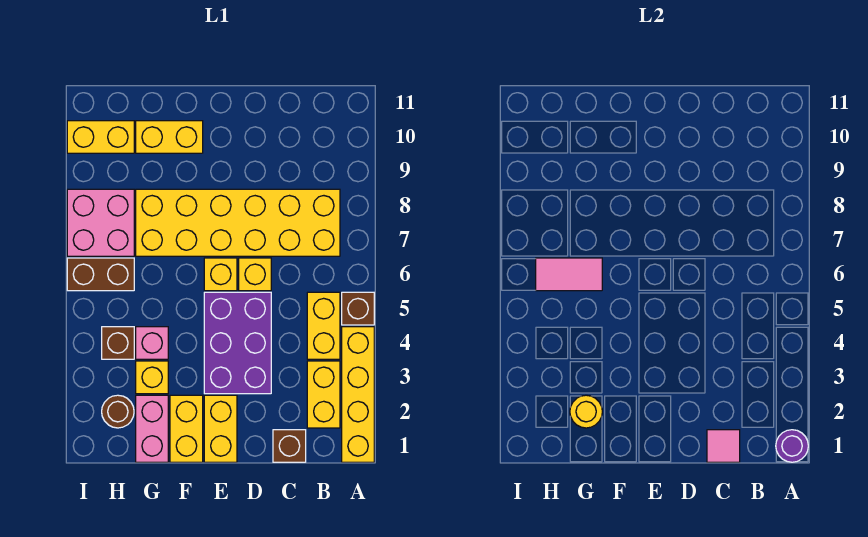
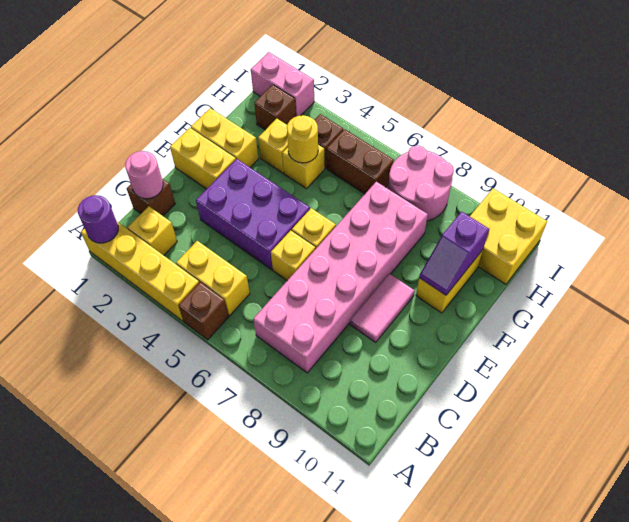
yellow 1x2 brick [307,361,340,428] -> yellow 1x1 brick [128,206,177,255]
yellow 2x6 brick [136,189,340,256] -> pink 2x6 brick [253,182,428,373]
pink 1x1 tile [707,430,740,462] -> pink 1x1 round brick [125,151,163,199]
none -> purple 1x2 slope [419,212,489,295]
pink 1x2 brick [136,395,168,462] -> pink 1x2 brick moved to [251,52,314,117]
yellow 1x1 round brick [570,395,602,428] -> yellow 1x1 round brick moved to [287,115,318,163]
pink 1x1 brick [136,327,168,359] -> yellow 1x1 brick [282,145,325,189]
pink 1x2 tile [536,258,602,291] -> pink 1x2 tile moved to [350,274,415,342]
brown 1x1 round brick [102,395,134,428] -> brown 1x1 brick [254,85,296,130]
brown 1x2 brick [67,258,134,291] -> brown 1x2 brick turned to [326,129,394,194]
pink 2x2 brick [67,189,134,256] -> pink 2x2 round brick [388,146,454,221]
yellow 1x2 brick [67,121,134,153] -> yellow 2x2 brick [470,188,547,284]

